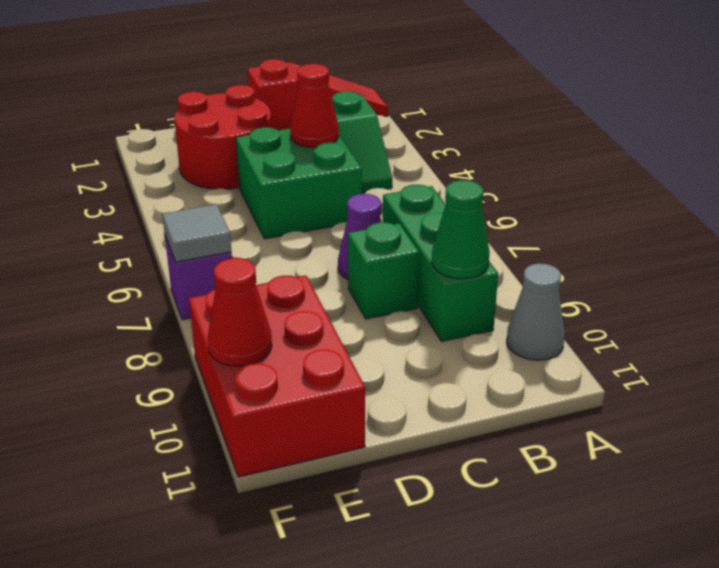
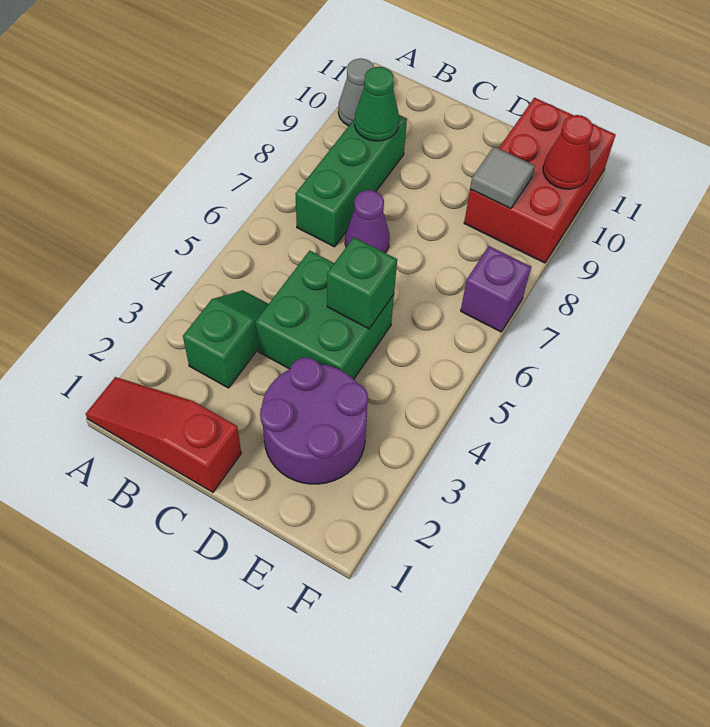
red 1x1 cone [290,64,339,147] -> none
green 1x1 brick [348,222,419,319] -> green 1x1 brick moved to [327,237,397,329]
red 2x2 round brick [174,85,271,189] -> purple 2x2 round brick [260,358,368,484]
grey 1x1 tile [162,204,231,262] -> grey 1x1 tile moved to [470,147,535,209]

